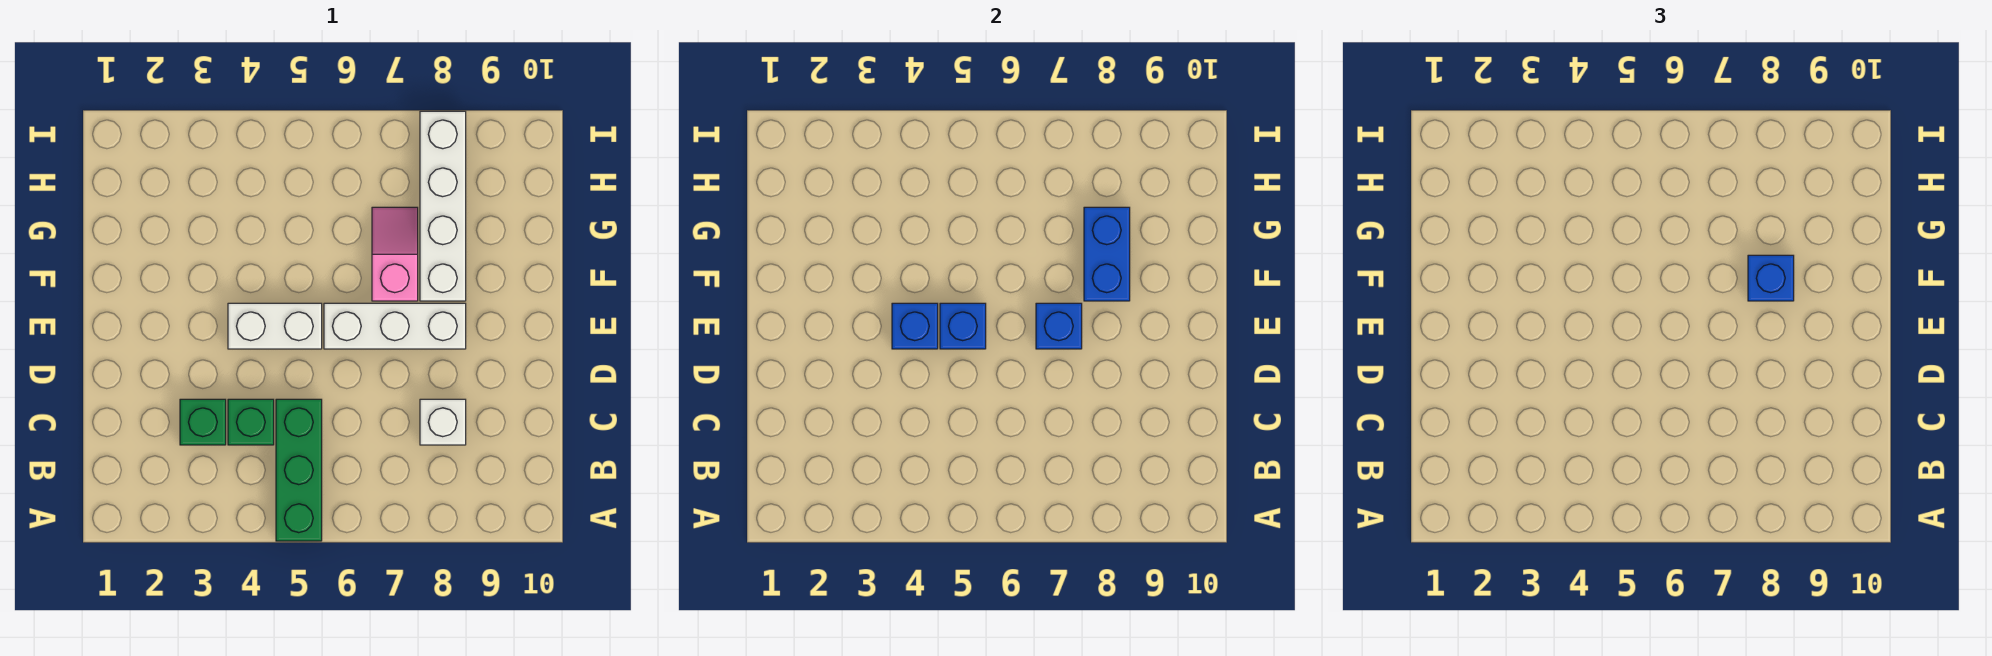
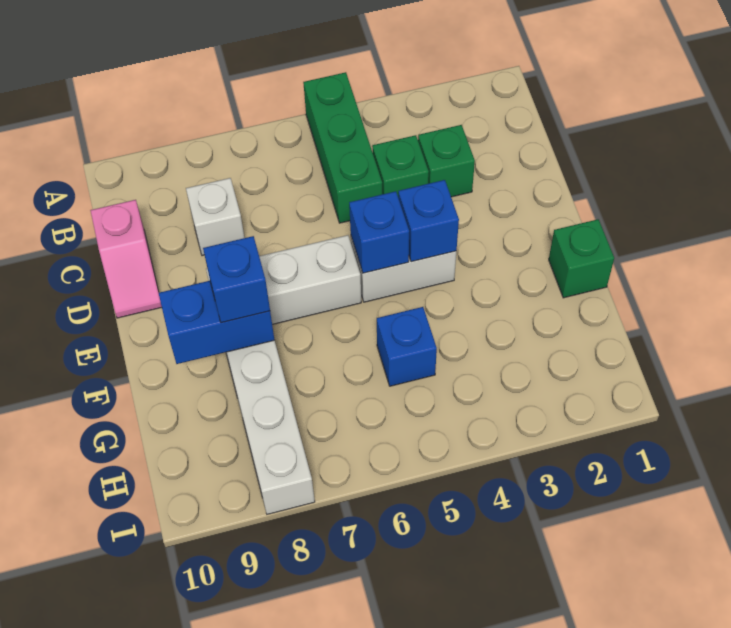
blue 1x1 brick [1036,303,1082,349] -> blue 1x1 brick moved to [377,307,437,386]
none -> green 1x1 brick [549,219,614,298]
pink 1x2 slope [372,207,418,301] -> pink 1x2 slope moved to [90,200,162,318]
blue 1x2 brick [1084,207,1130,301] -> blue 1x2 brick turned to [159,281,274,364]

